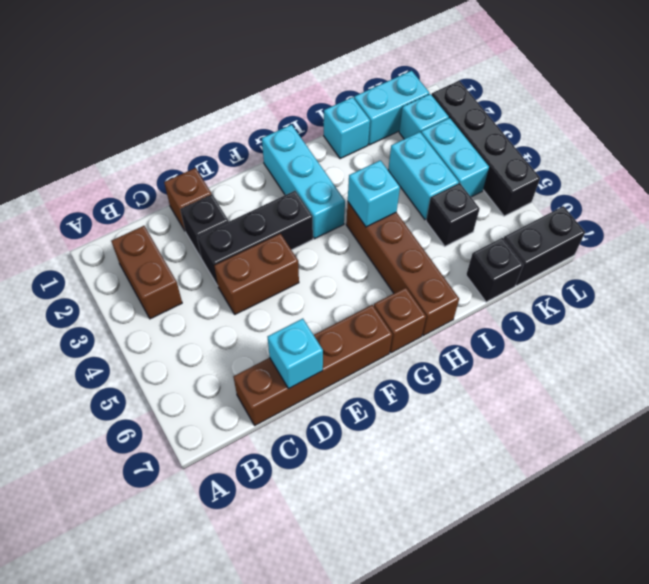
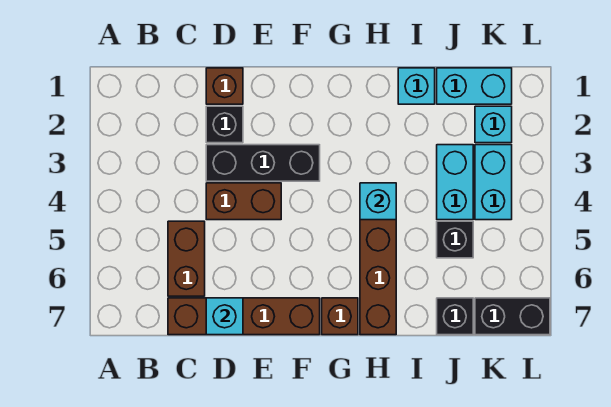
brown 1x2 brick [111,226,182,319] -> brown 1x2 brick moved to [168,221,205,296]
cyan 1x3 brick [262,125,345,239] -> none
black 1x4 brick [432,81,540,216] -> none

